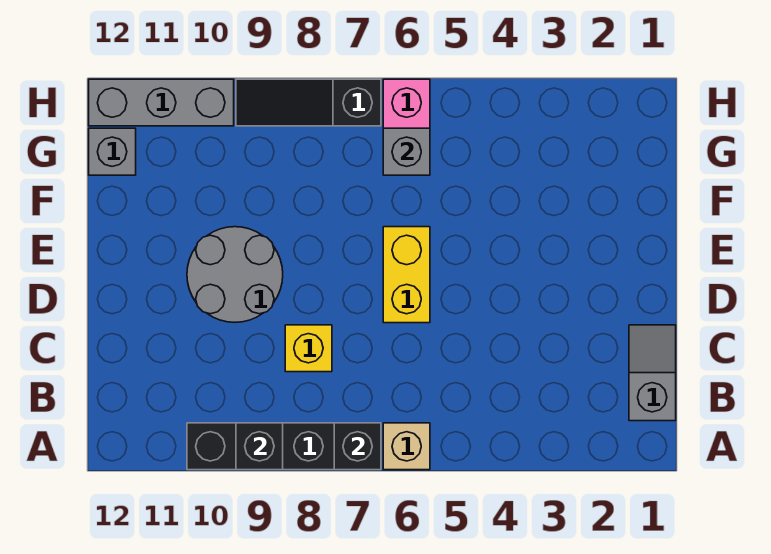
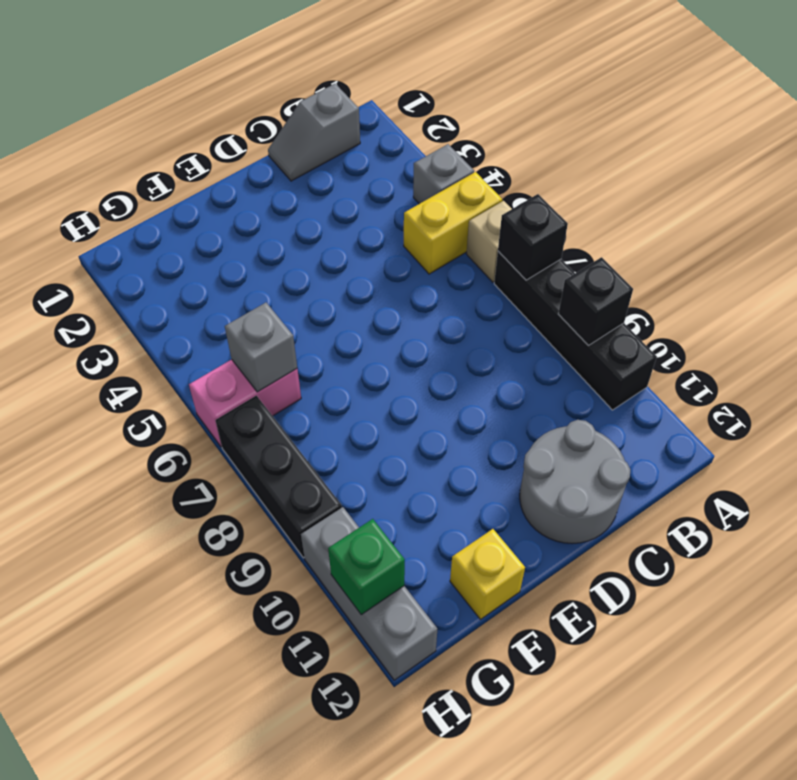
yellow 1x1 brick [285,325,332,372] -> yellow 1x1 brick moved to [450,529,525,619]
yellow 1x2 brick [383,227,430,323] -> yellow 1x2 brick moved to [404,172,502,274]
grey 2x2 round brick [187,227,283,322] -> grey 2x2 round brick moved to [520,420,630,544]
grey 1x1 brick [89,128,136,175] -> grey 1x1 brick moved to [413,144,474,204]
black 1x3 slope [236,79,381,126] -> black 1x3 brick [216,396,342,558]
none -> green 1x1 brick [328,519,405,615]

